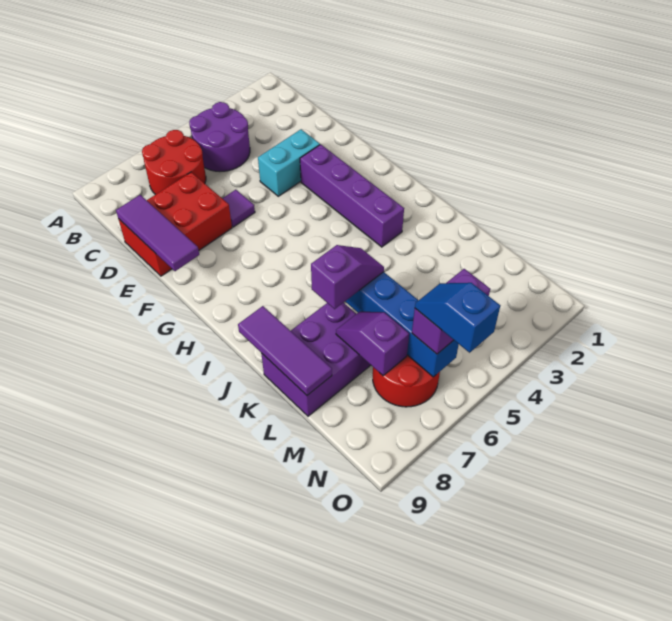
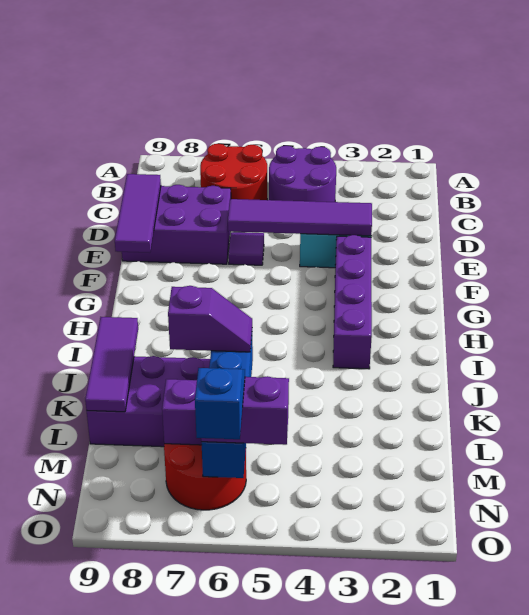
red 2x3 brick [118,172,232,276] -> purple 2x3 brick [122,185,231,264]
none -> purple 1x4 tile [228,199,372,236]

